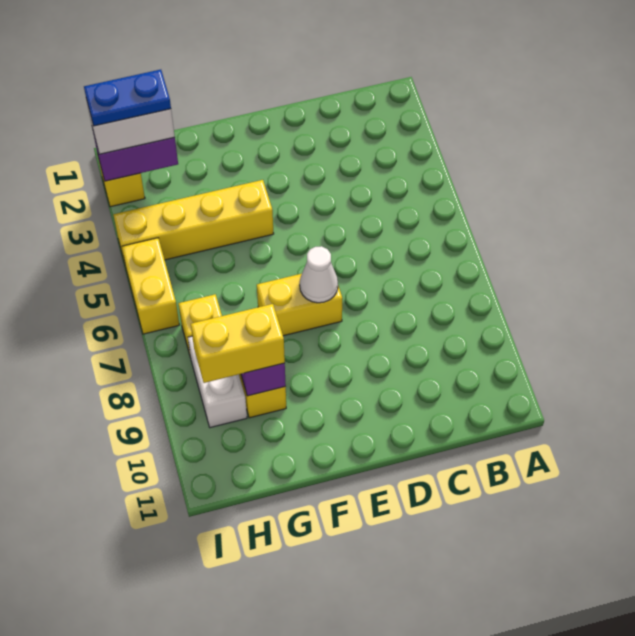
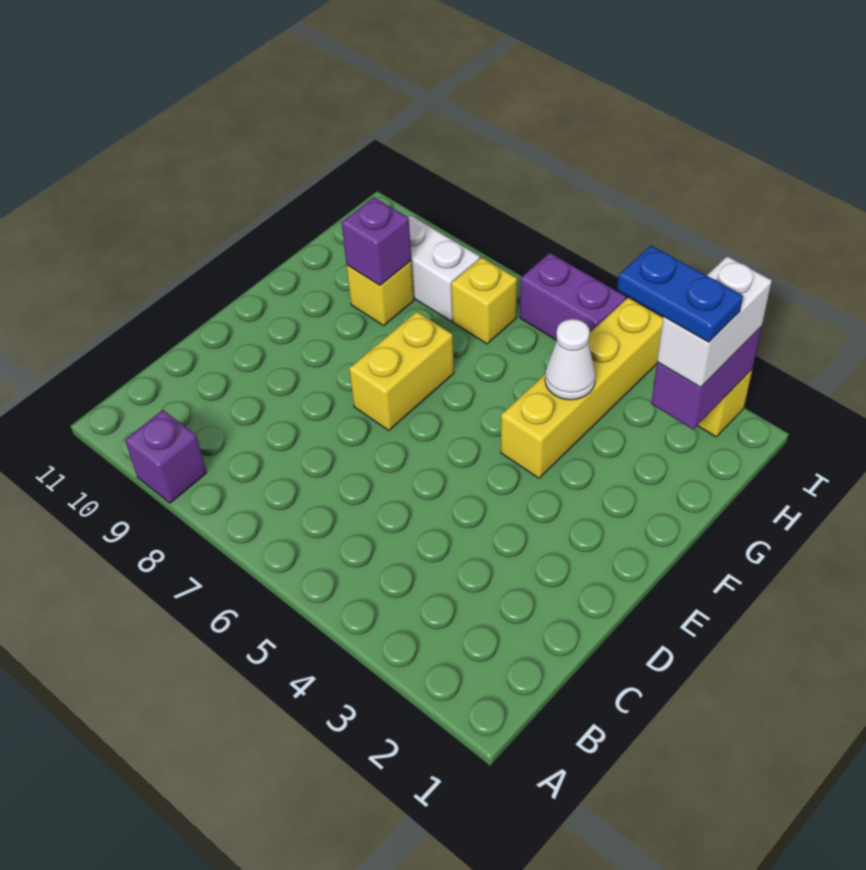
none -> purple 1x1 brick [125,410,207,503]
white 1x1 cone [300,246,338,303] -> white 1x1 cone moved to [545,319,596,400]
yellow 1x2 brick [191,304,285,383] -> none
blue 1x2 plate [84,70,171,126] -> blue 1x2 plate turned to [617,245,743,342]
yellow 1x2 brick [122,238,179,334] -> purple 1x2 brick [520,253,626,340]

